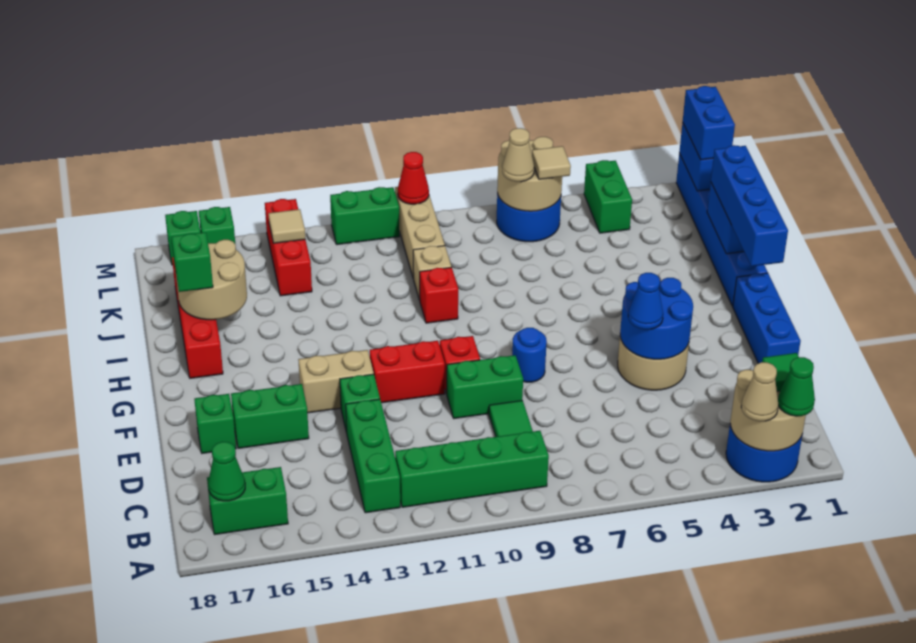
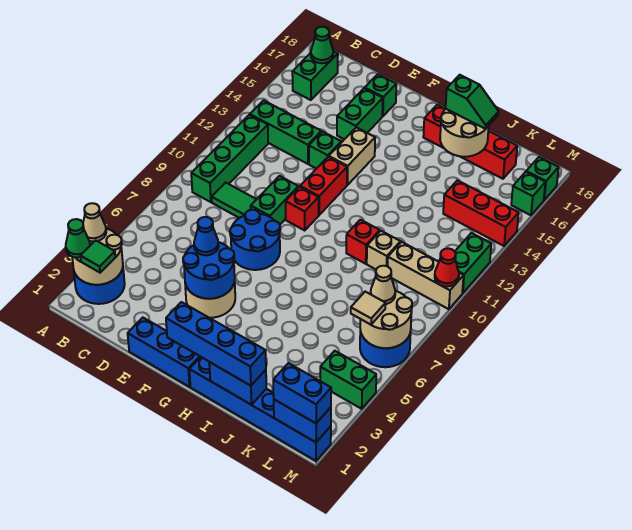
blue 1x1 round brick [512,328,547,382] -> blue 2x2 round brick [230,210,280,270]
tan 1x1 tile [268,209,305,243] -> none

